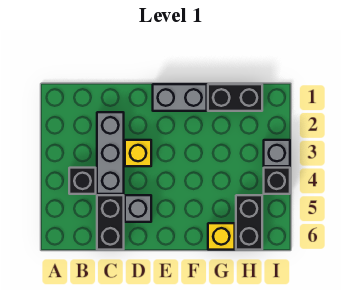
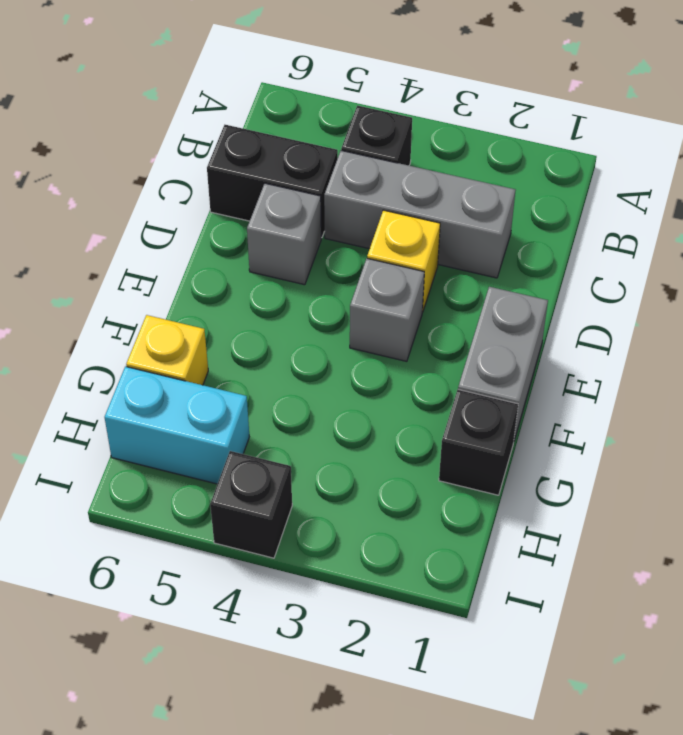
black 1x2 brick [208,84,262,111] -> black 1x1 brick [439,389,518,495]
black 1x2 brick [236,195,262,250] -> cyan 1x2 brick [105,366,249,484]
grey 1x1 brick [264,140,290,166] -> grey 1x1 brick moved to [350,258,424,361]

